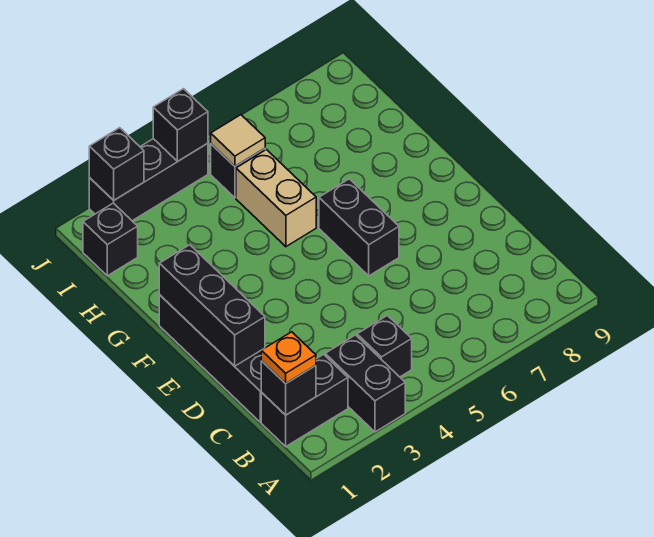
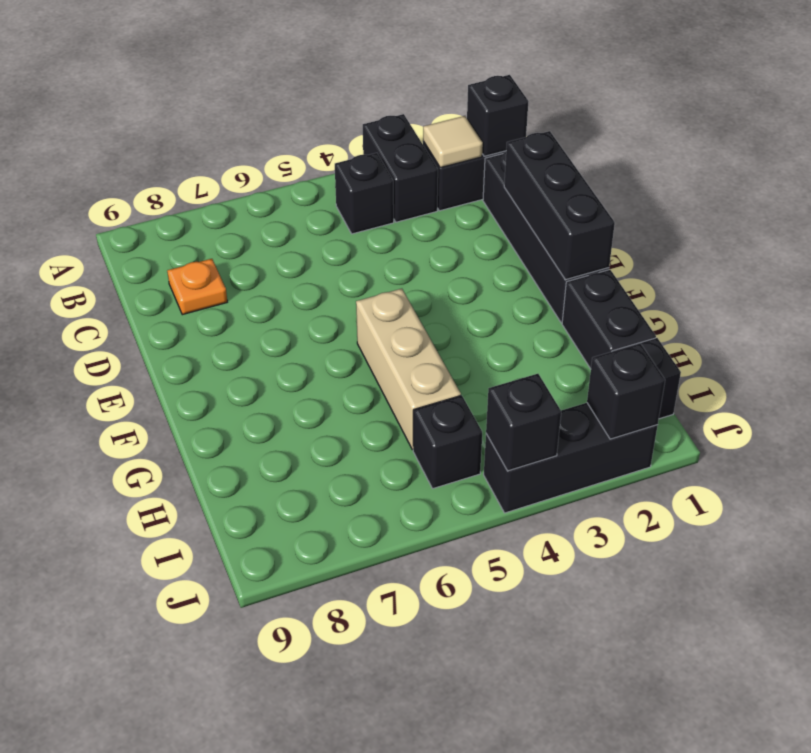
orange 1x1 plate [261,332,316,384] -> orange 1x1 plate moved to [167,259,227,315]
black 1x2 brick [319,179,399,276] -> black 1x2 brick moved to [562,270,656,369]
tan 1x2 brick [236,150,316,247] -> tan 1x3 brick [356,289,461,450]
tan 1x1 tile [211,115,265,166] -> tan 1x1 tile moved to [423,116,483,168]

